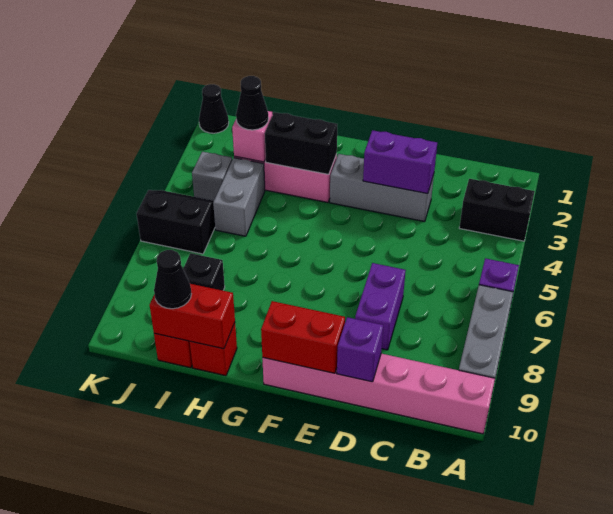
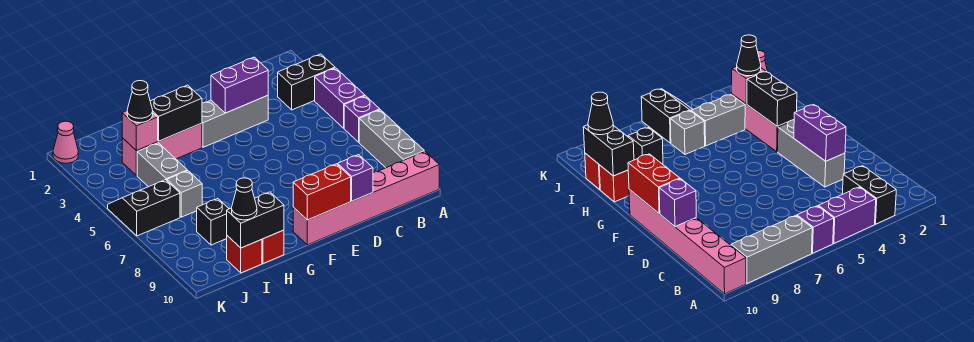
purple 1x2 brick [355,263,406,350] -> purple 1x2 brick moved to [315,68,365,128]
red 1x2 brick [150,284,235,349] -> black 1x2 brick [227,192,284,248]
grey 1x1 brick [192,152,232,201] -> grey 1x1 brick moved to [167,171,202,217]
black 1x1 cone [199,84,229,133] -> pink 1x1 cone [53,121,78,163]

